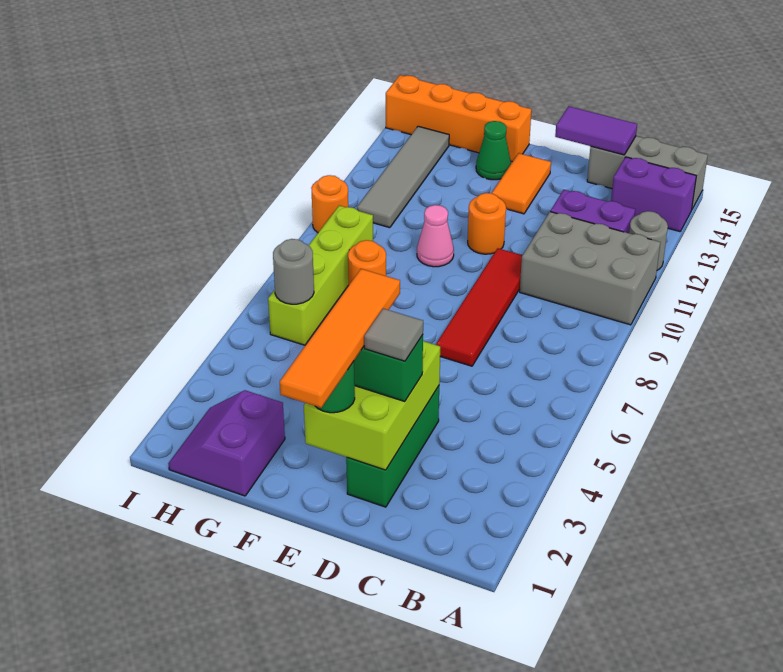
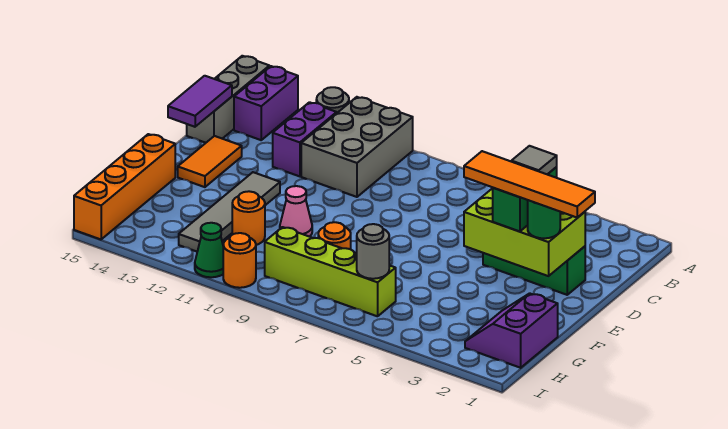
red 1x4 tile [436,248,522,366] -> none
orange 1x1 round brick [468,193,506,254] -> orange 1x1 round brick moved to [232,191,265,245]
orange 1x2 tile [492,153,551,214] -> orange 1x2 tile turned to [178,136,242,187]
green 1x1 cone [476,121,511,180] -> green 1x1 cone moved to [195,223,223,277]
purple 2x2 slope [168,390,285,496] -> purple 2x2 slope turned to [465,293,558,368]
grey 1x4 tile [357,126,449,228] -> grey 1x4 tile turned to [179,172,280,252]

